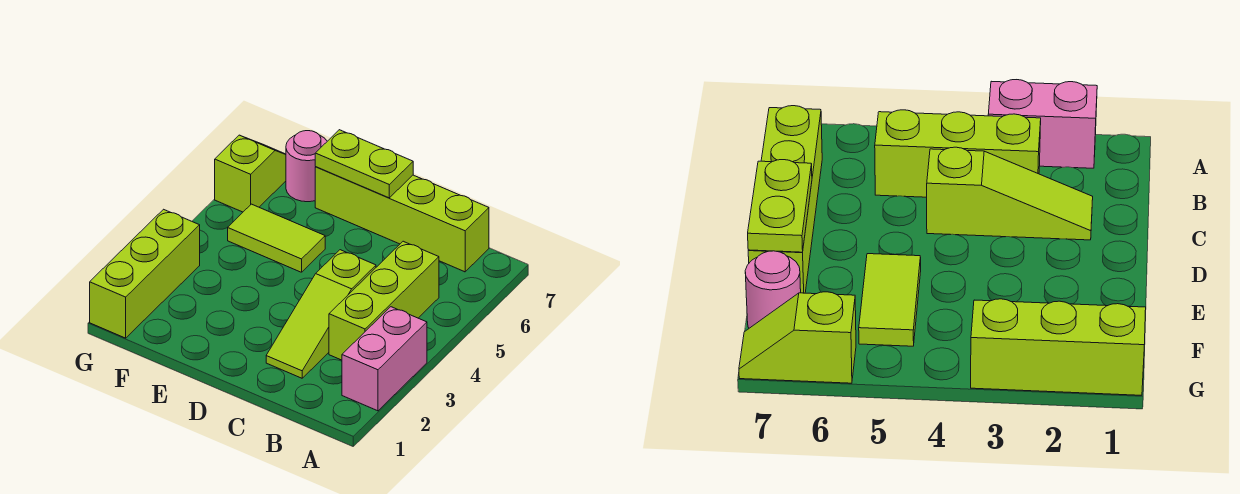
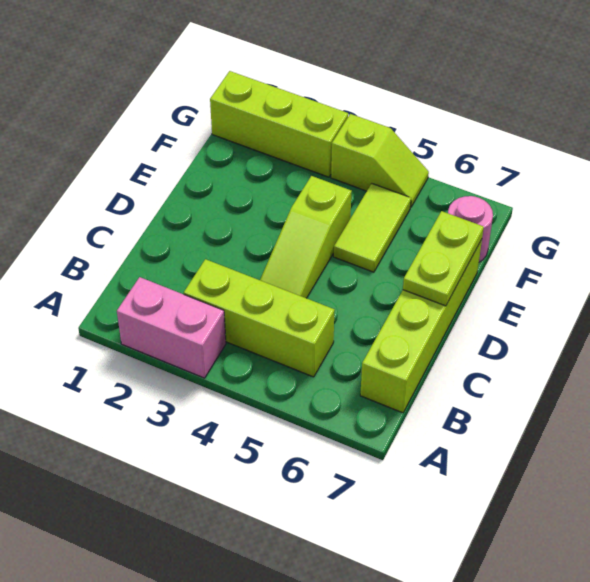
lime 1x3 slope [266,250,376,378] -> lime 1x3 slope turned to [260,176,352,298]
lime 1x2 slope [215,135,286,212] -> lime 1x2 slope moved to [331,114,429,207]

